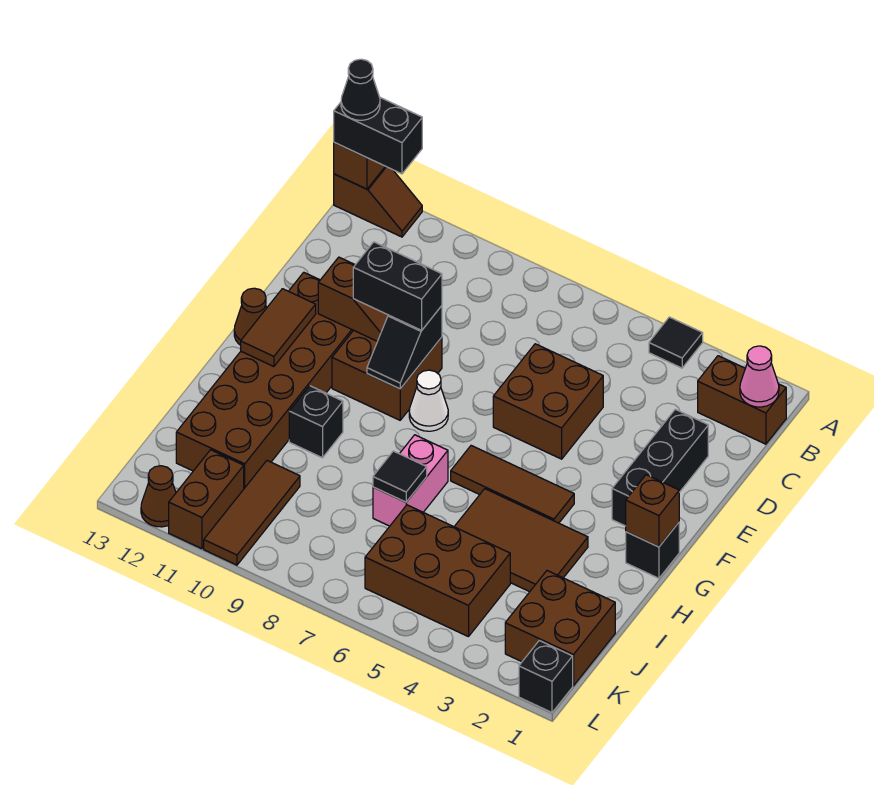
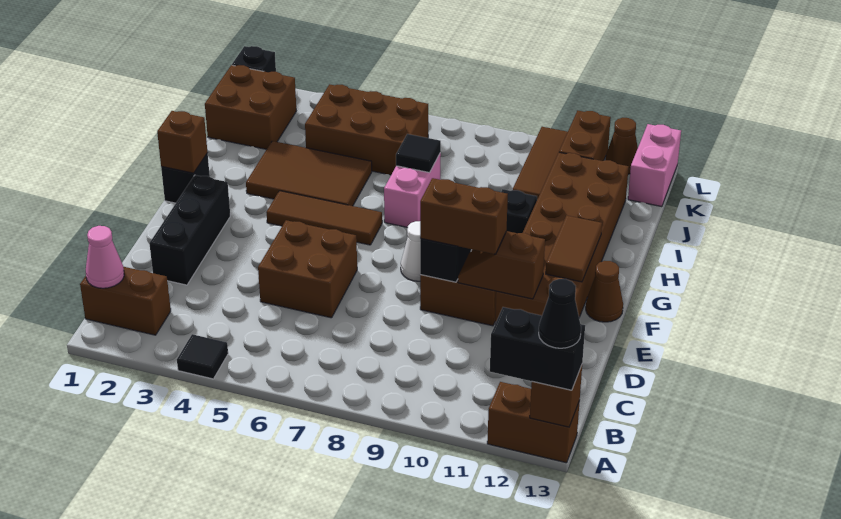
brown 1x2 slope [334,166,422,237] -> brown 1x2 brick [487,382,580,463]
black 1x2 brick [353,242,442,330] -> brown 1x2 brick [420,178,508,254]
none -> pink 1x2 brick [628,124,681,207]

